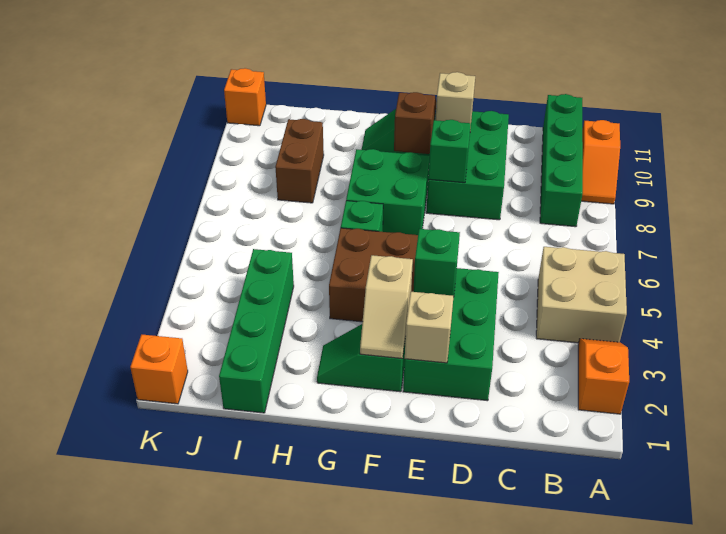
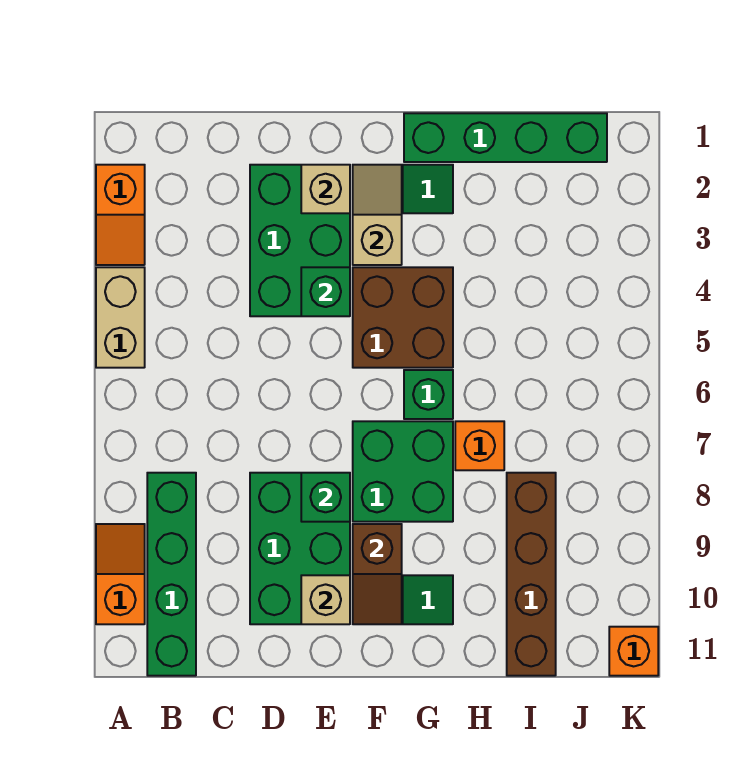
tan 2x2 brick [536,247,627,343] -> tan 1x2 brick [96,267,145,368]
green 1x4 brick [219,249,294,413] -> green 1x4 brick turned to [404,113,607,162]
brown 1x2 brick [275,119,324,203] -> brown 1x4 brick [507,473,556,676]
orange 1x1 brick [130,334,188,404] -> orange 1x1 brick moved to [455,421,504,470]

